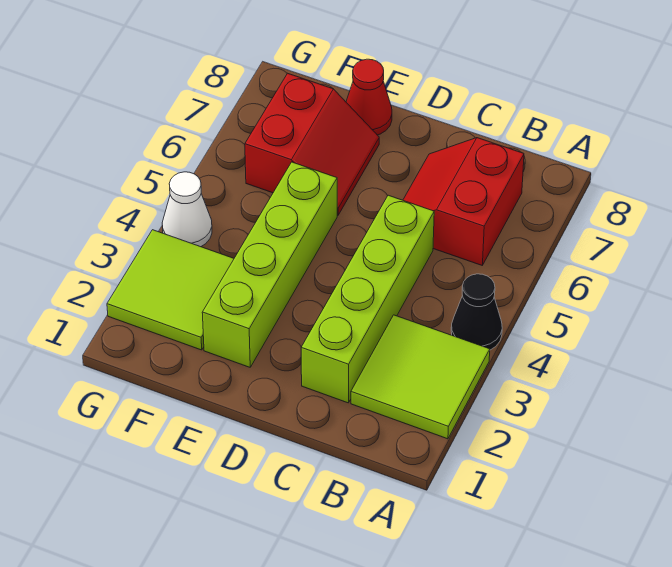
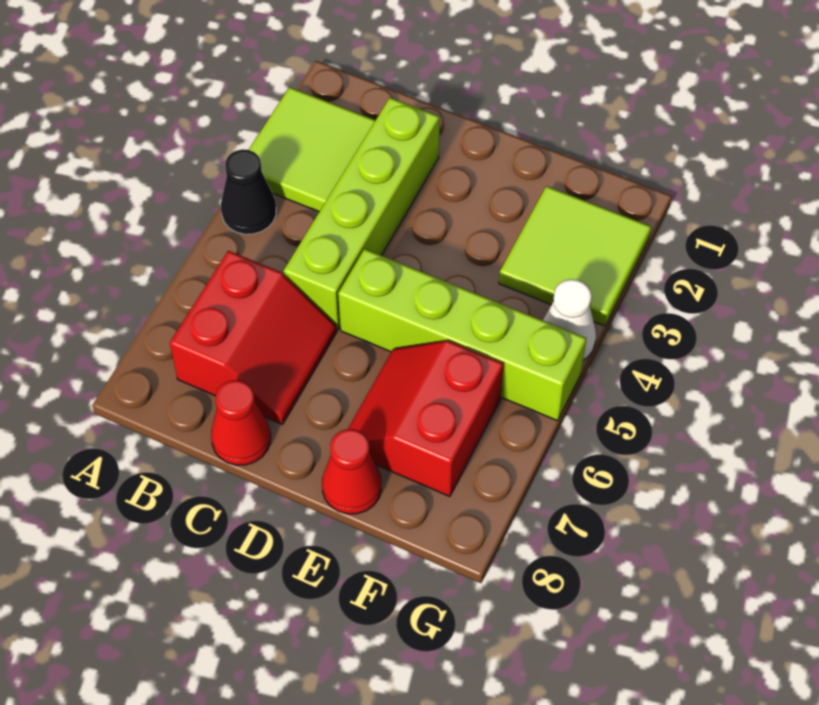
none -> red 1x1 cone [211,380,271,465]
lime 1x4 brick [202,162,337,367] -> lime 1x4 brick turned to [338,249,586,421]

